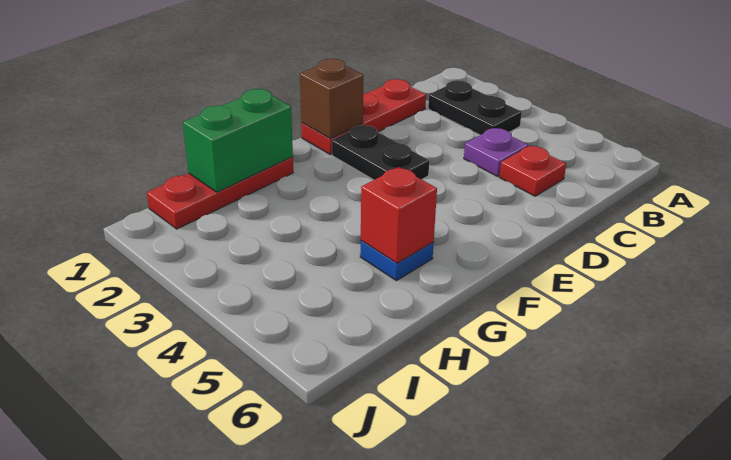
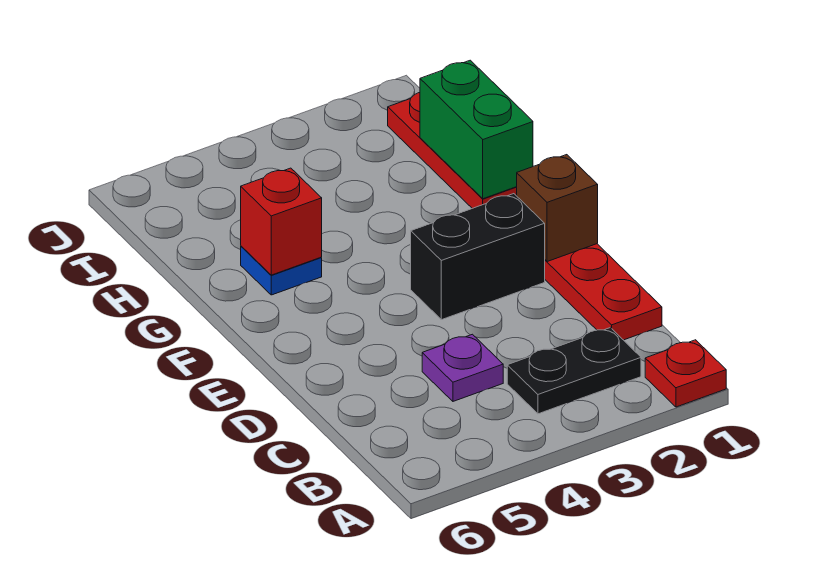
red 1x1 plate [500,146,566,196] -> red 1x1 plate moved to [645,340,726,407]
black 1x2 plate [332,125,429,180] -> black 1x2 brick [411,194,545,320]

